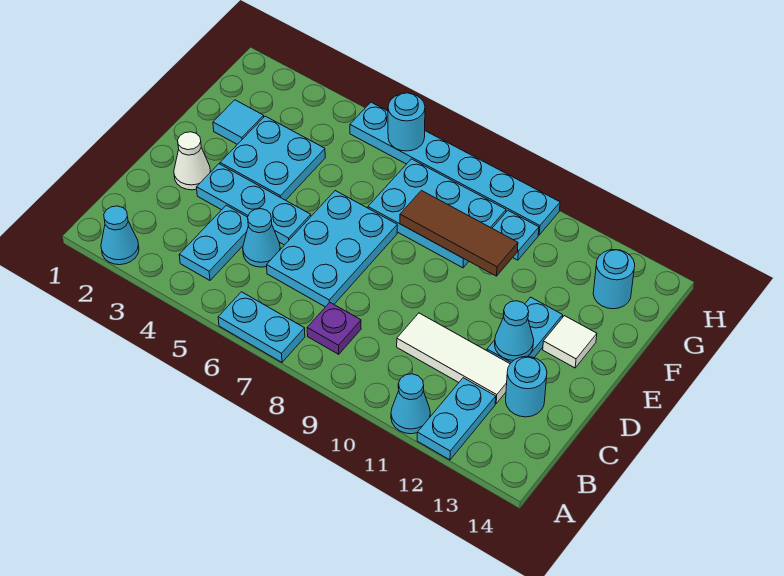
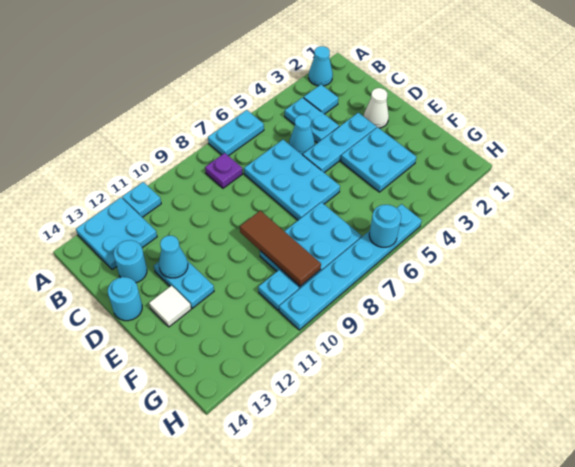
cyan 1x1 cone [391,374,430,434] -> cyan 1x1 plate [122,182,161,217]
cyan 1x2 plate [417,378,496,460] -> cyan 2x2 plate [76,198,157,270]
white 1x3 tile [397,313,510,403] -> none
cyan 1x1 tile [213,100,264,144] -> cyan 1x1 tile moved to [304,85,338,114]
brown 1x3 tile [400,191,518,276] -> brown 1x3 tile turned to [240,211,321,286]
cyan 1x1 round brick [593,250,635,309] -> cyan 1x1 round brick moved to [108,277,142,321]

